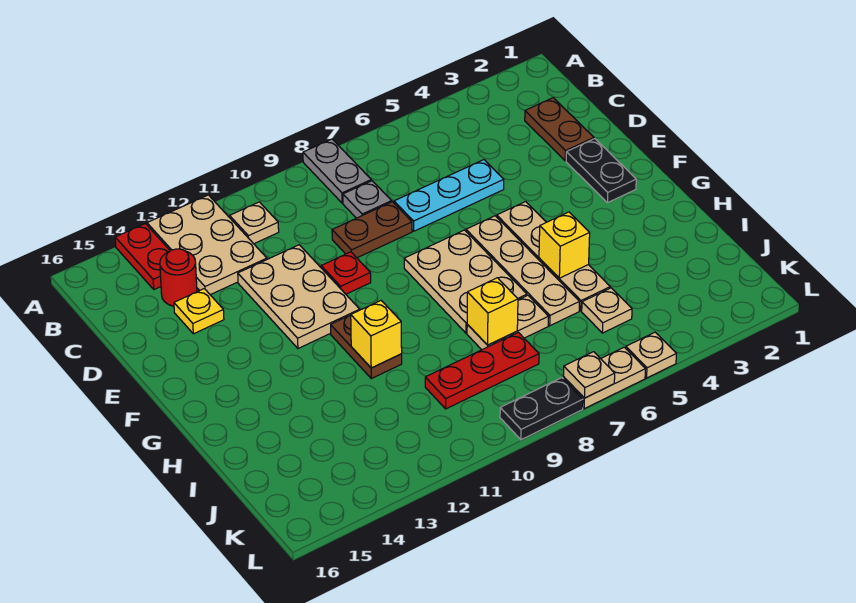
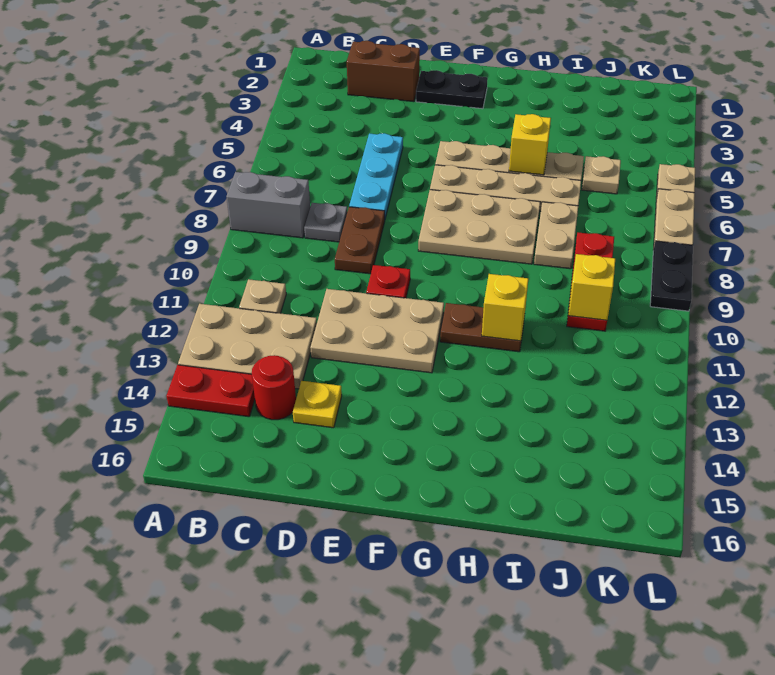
grey 1x2 plate [303,139,371,203] -> grey 1x2 brick [226,172,310,238]
brown 1x2 plate [525,98,594,161] -> brown 1x2 brick [347,41,420,102]
yellow 1x1 brick [467,278,518,345] -> yellow 1x1 brick moved to [568,254,615,320]
tan 1x1 plate [563,352,615,398] -> none

